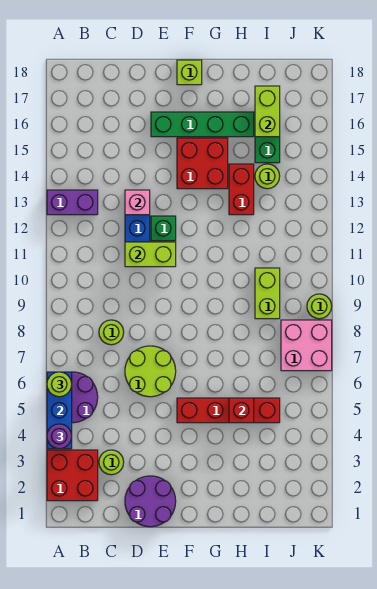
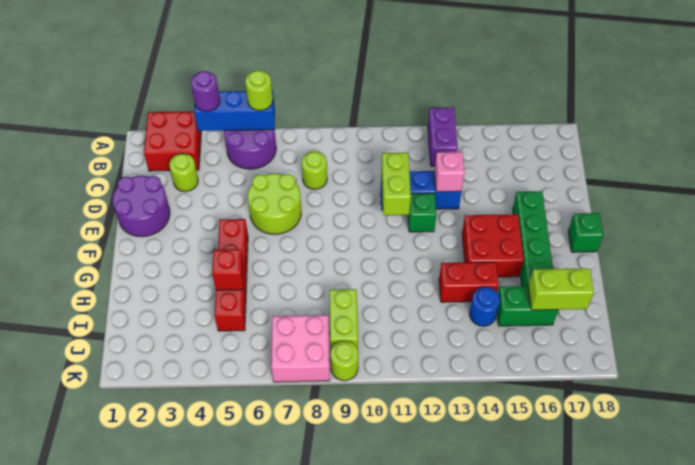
lime 1x1 brick [177,60,202,85] -> green 1x1 brick [568,213,603,252]
lime 1x2 brick [255,268,280,319] -> lime 1x2 brick turned to [330,289,358,349]
lime 1x1 round brick [255,164,280,189] -> blue 1x1 round brick [469,287,500,326]

